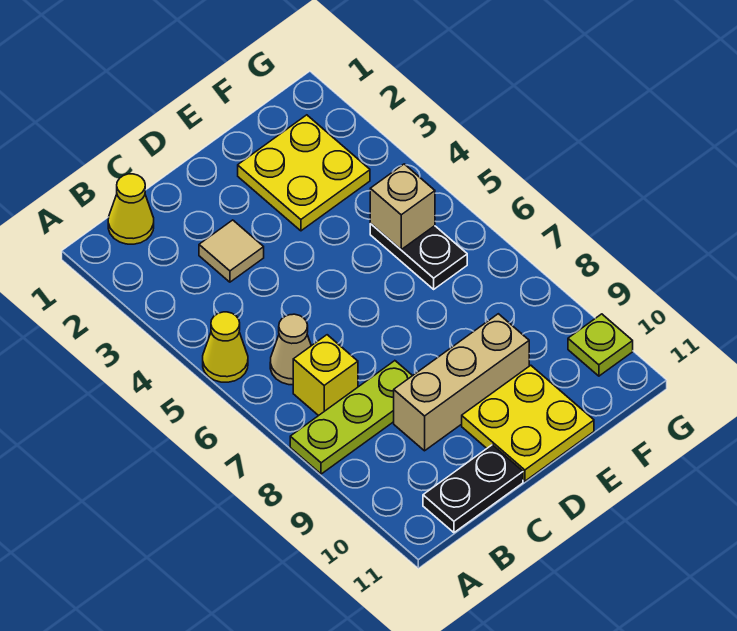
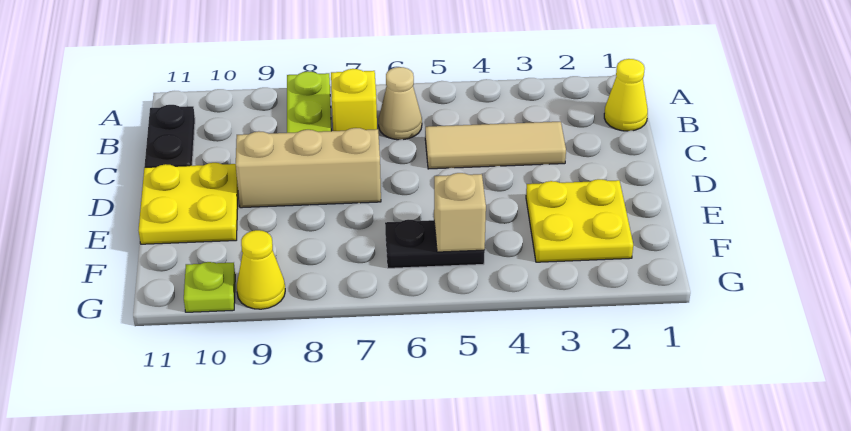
yellow 1x1 cone [203,312,248,382] -> yellow 1x1 cone moved to [237,230,285,309]
tan 1x1 tile [199,220,264,282] -> tan 1x3 tile [425,122,566,169]
tan 1x3 brick [394,314,529,451] -> tan 1x3 brick turned to [236,128,381,208]

